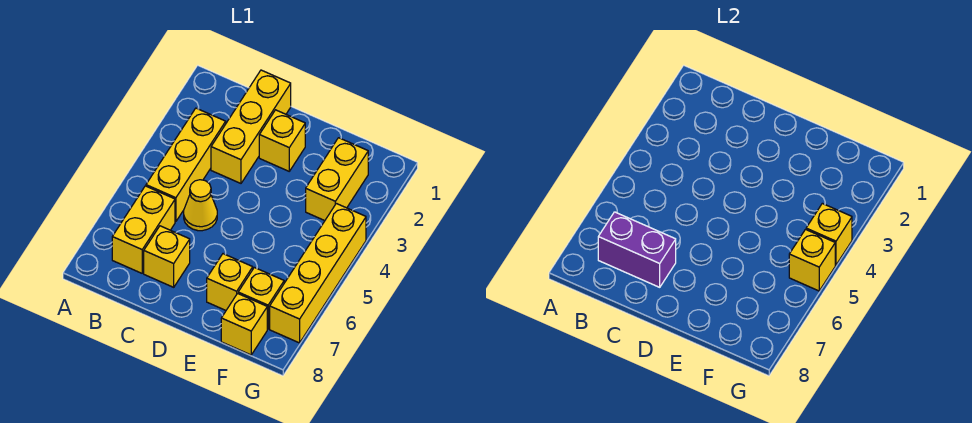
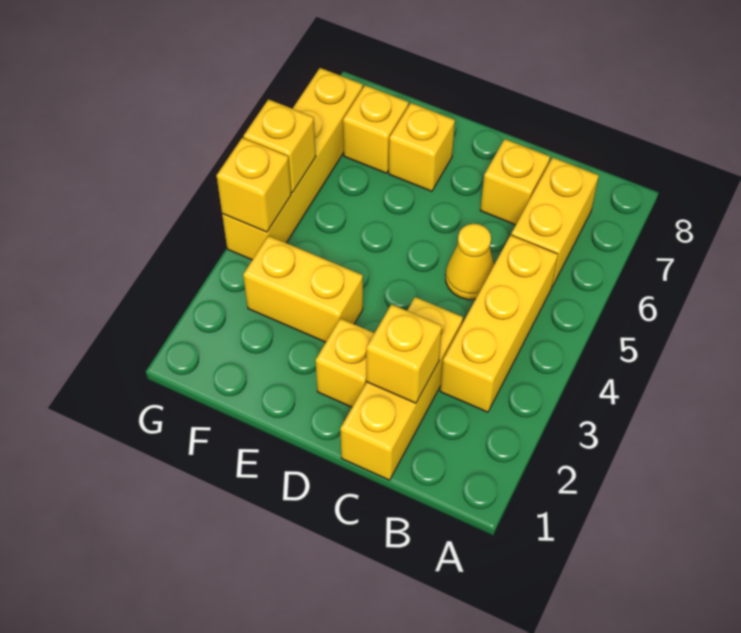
purple 1x2 brick [598,212,676,287] -> none
yellow 1x2 brick [306,138,368,221] -> yellow 1x2 brick turned to [243,236,363,342]
yellow 1x1 brick [221,293,267,355] -> yellow 1x1 brick moved to [366,304,442,403]

